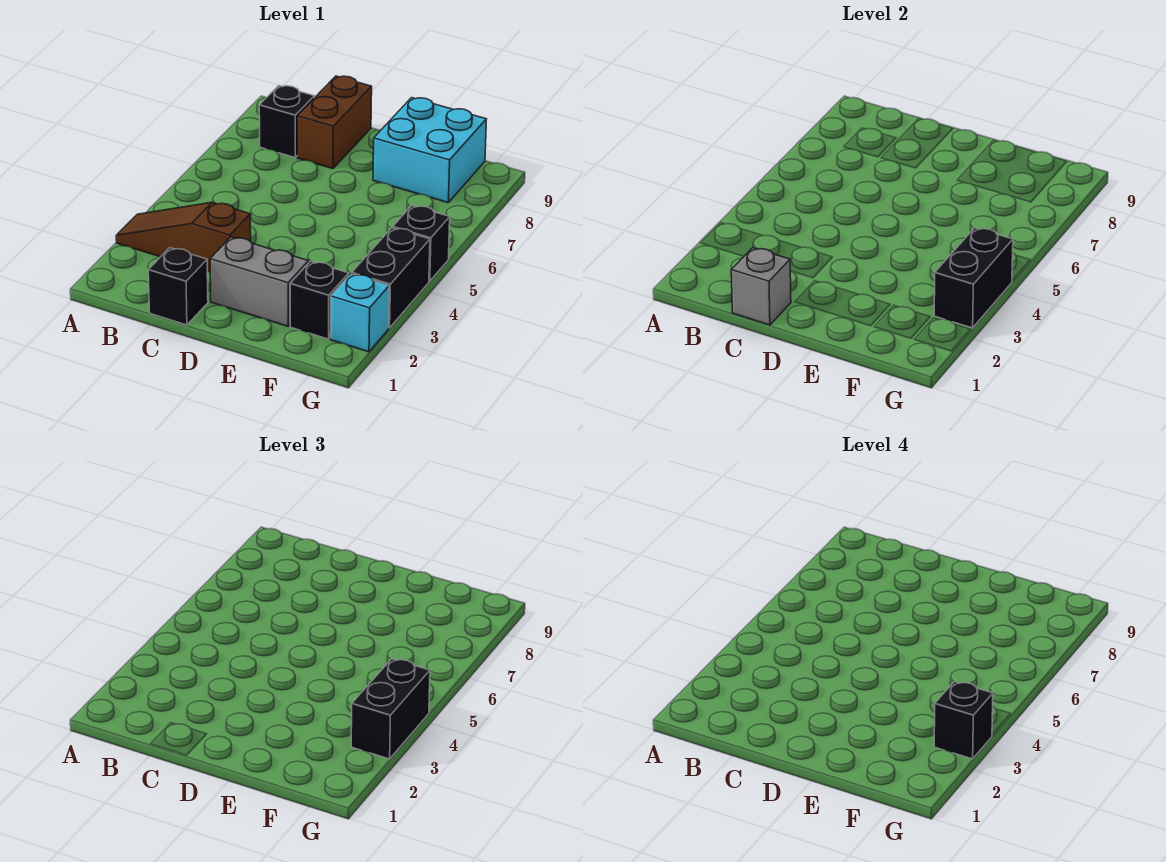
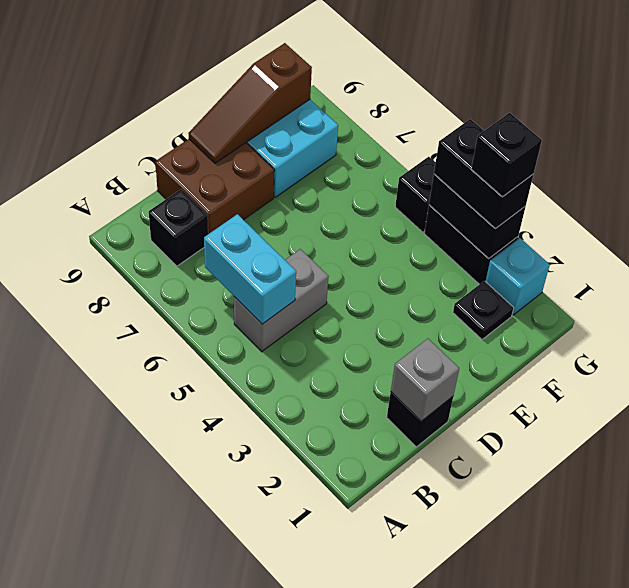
brown 1x3 slope [116,202,251,272] -> brown 1x3 slope moved to [188,43,312,163]
none -> cyan 1x2 brick [204,214,296,324]
brown 1x2 brick [297,76,372,169] -> brown 2x2 brick [155,139,274,234]
grey 1x2 brick [210,237,309,326] -> grey 1x2 brick moved to [234,249,329,352]
black 1x1 brick [290,261,349,339] -> black 1x1 plate [453,281,514,340]

